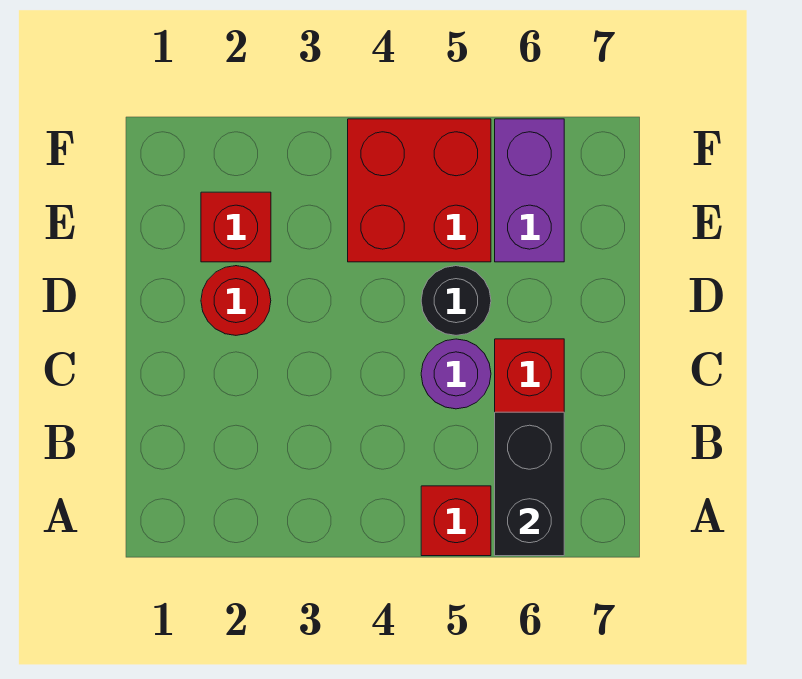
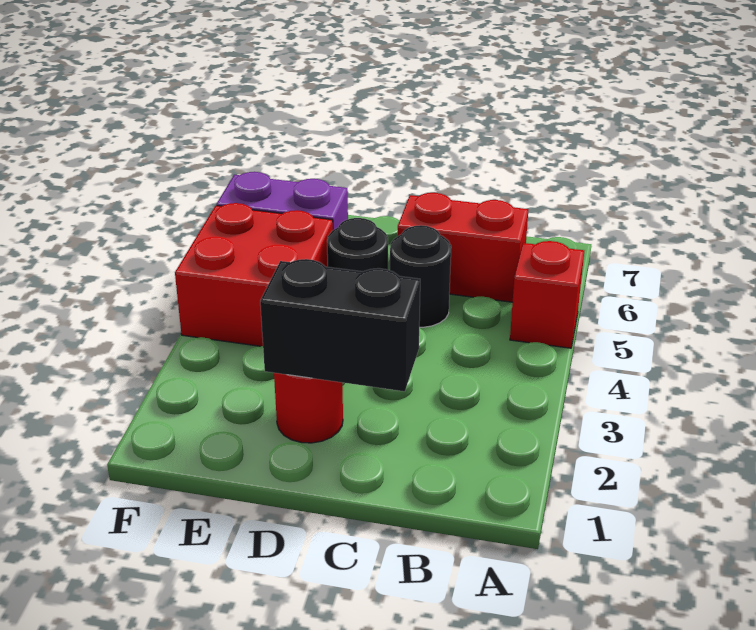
black 1x2 brick [495,412,564,556] -> black 1x2 brick moved to [260,259,420,391]
purple 1x1 round brick [421,339,491,409] -> black 1x1 round brick [390,225,451,327]
red 1x1 brick [201,192,271,262] -> none

